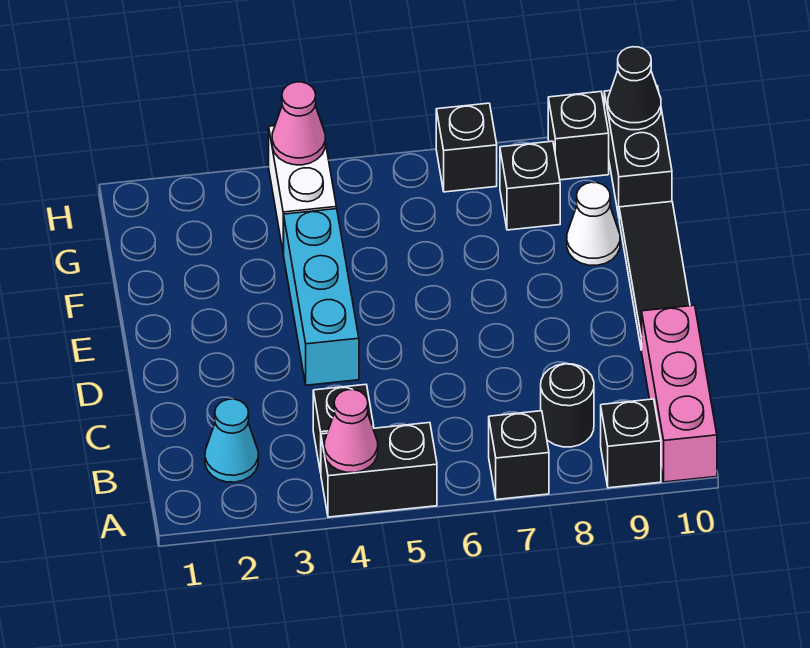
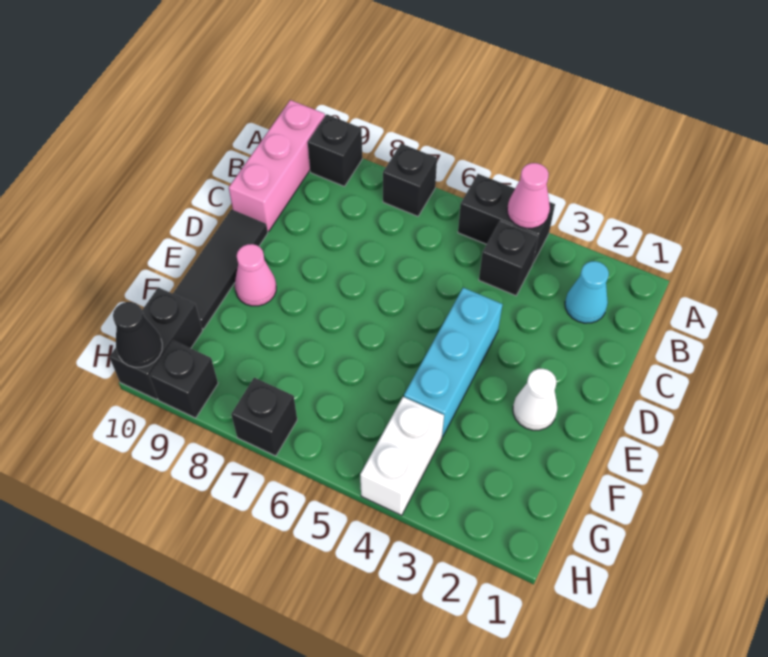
black 1x1 round brick [541,364,594,447] -> none
white 1x1 cone [567,182,620,265] -> white 1x1 cone moved to [513,369,558,430]
black 1x1 brick [500,141,560,230] -> none
pink 1x1 cone [272,82,325,165] -> pink 1x1 cone moved to [235,244,276,306]

